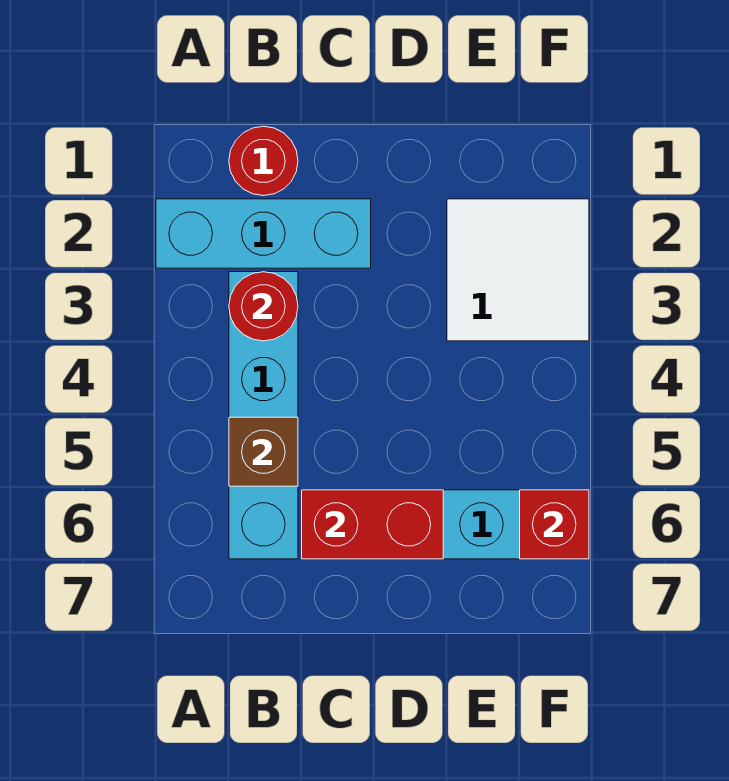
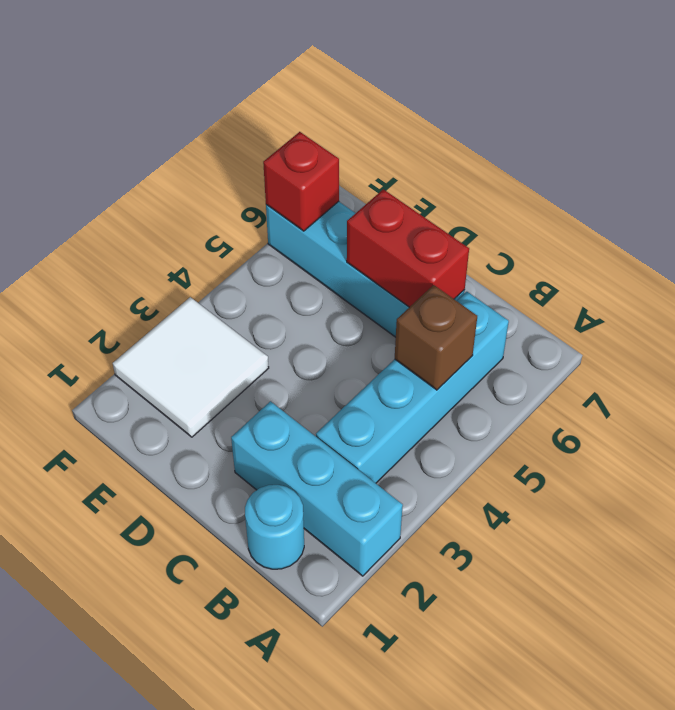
red 1x1 round brick [229,126,298,196] -> cyan 1x1 round brick [245,485,304,569]
red 1x1 round brick [229,272,298,341] -> none

